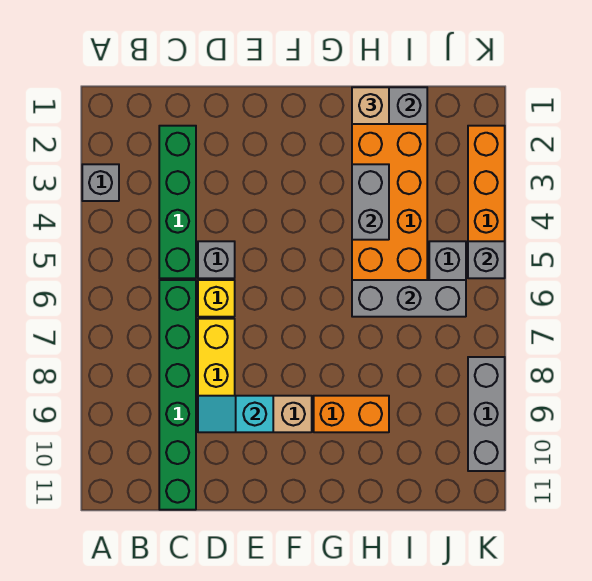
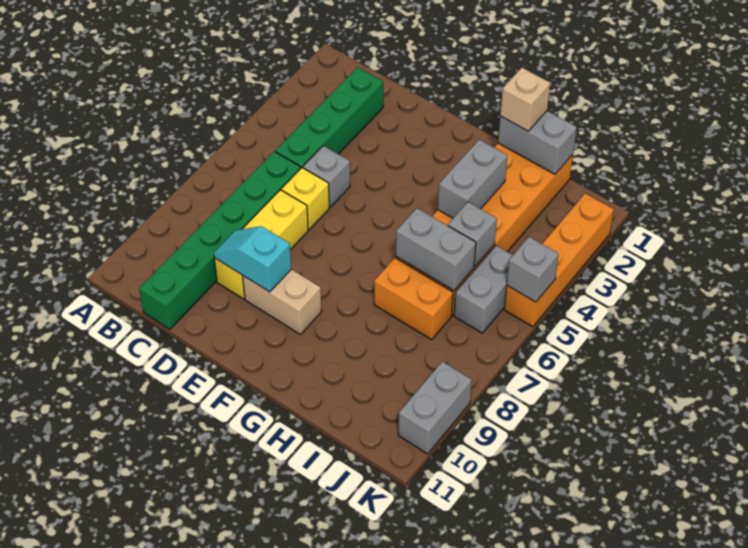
grey 1x1 brick [82,164,119,201] -> grey 1x1 brick moved to [448,202,497,266]
orange 1x2 brick [314,396,389,432] -> orange 1x2 brick moved to [374,258,453,340]
grey 1x3 brick [352,280,466,317] -> grey 1x2 brick [396,208,476,291]
grey 1x3 brick [468,357,505,471] -> grey 1x2 brick [398,362,472,454]

